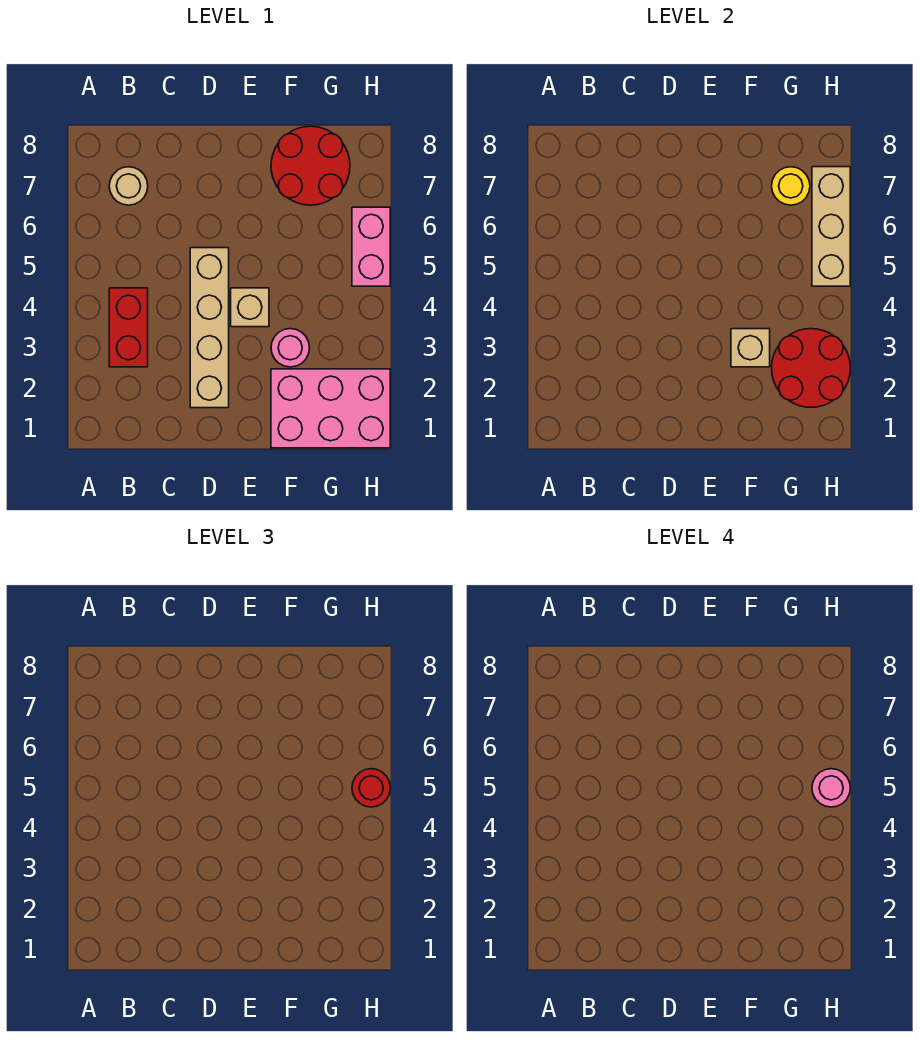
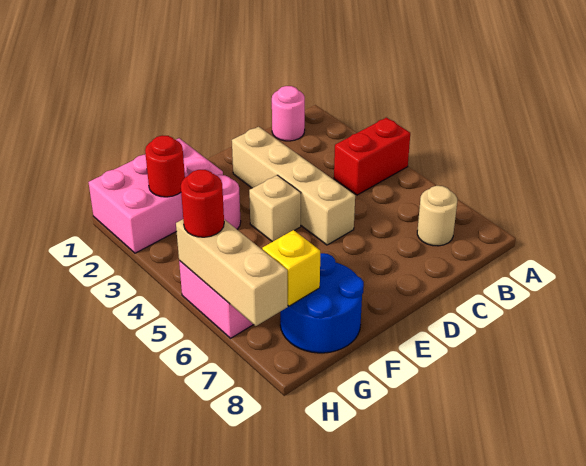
red 1x2 brick [109,288,148,367] -> red 1x2 brick turned to [334,118,410,195]
tan 1x1 brick [731,329,770,367] -> none
red 2x2 round brick [271,126,350,205] -> blue 2x2 round brick [280,253,364,353]
red 2x2 round brick [772,329,850,407] -> red 1x1 round brick [145,136,185,197]
yellow 1x1 round brick [772,167,810,205] -> yellow 1x1 brick [262,230,320,306]
pink 1x1 round brick [812,769,850,807] -> pink 1x1 round brick moved to [272,86,305,141]

